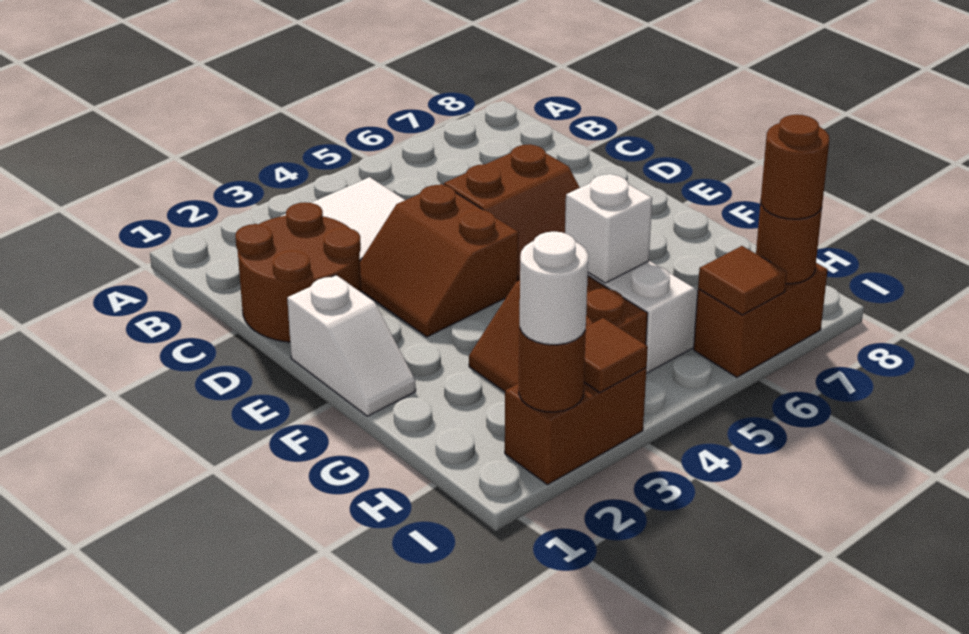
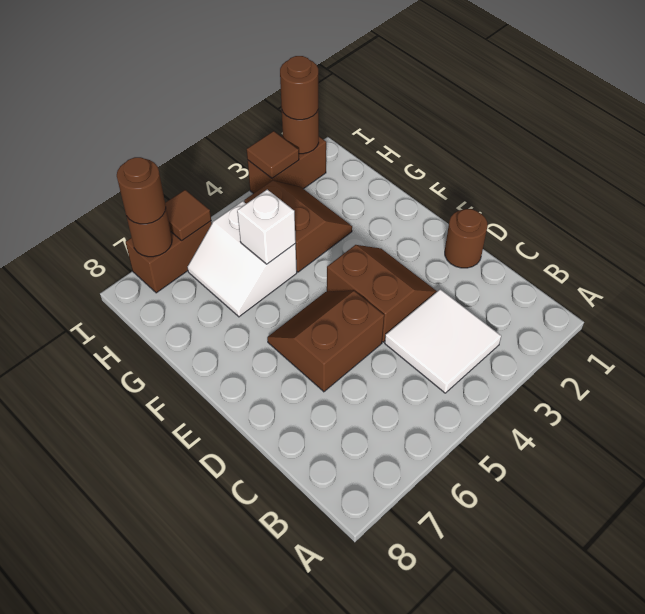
brown 2x2 round brick [235,202,361,342] -> brown 1x1 round brick [445,209,488,268]
white 1x2 slope [287,275,416,416] -> none
white 1x1 round brick [520,231,588,345] -> brown 1x1 round brick [280,56,318,120]

